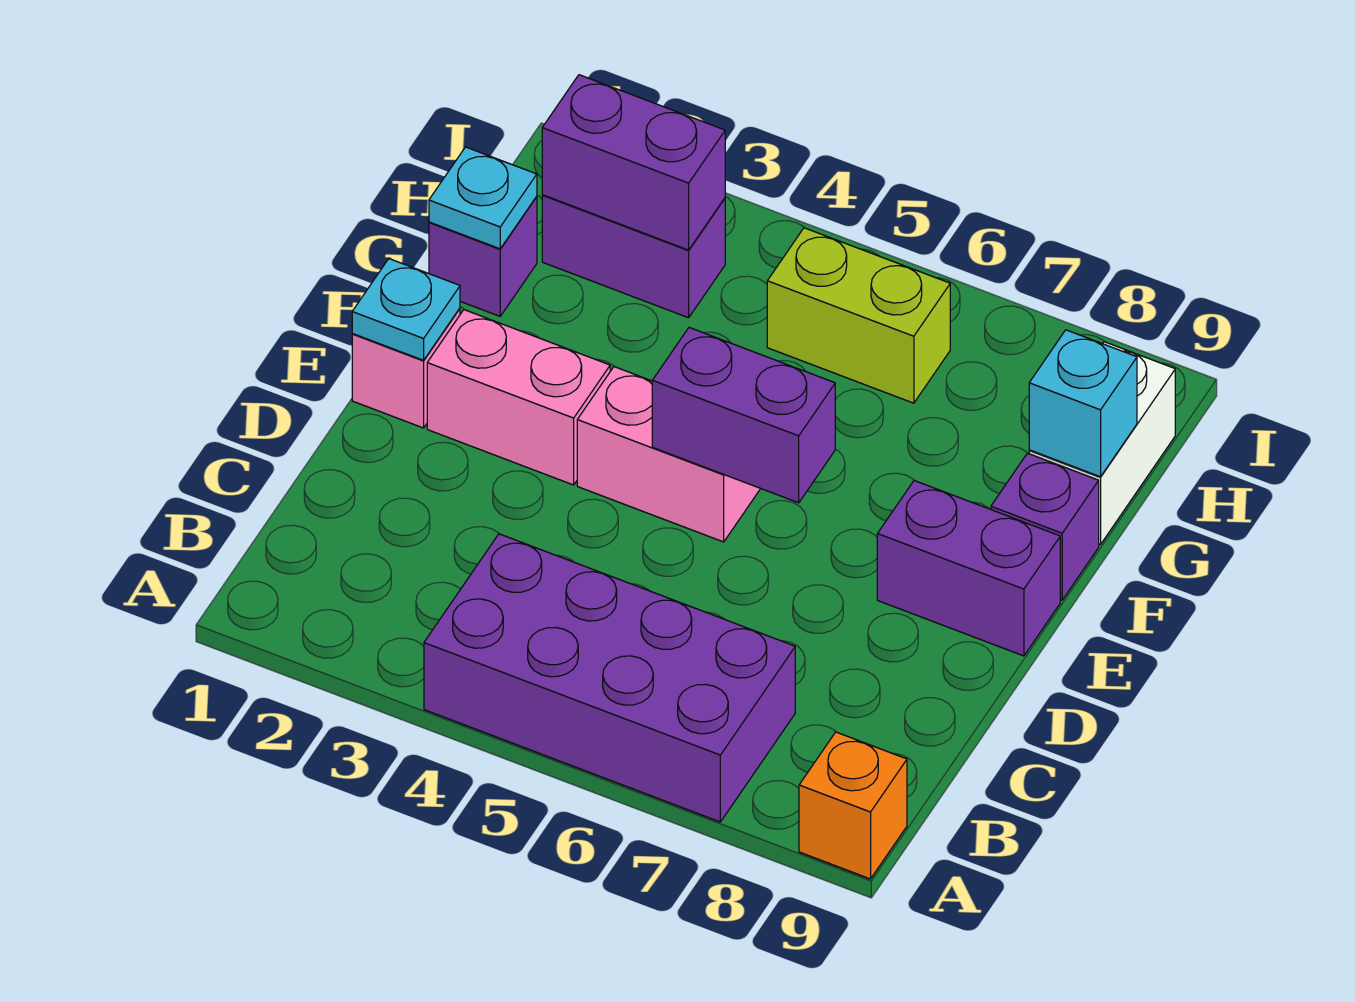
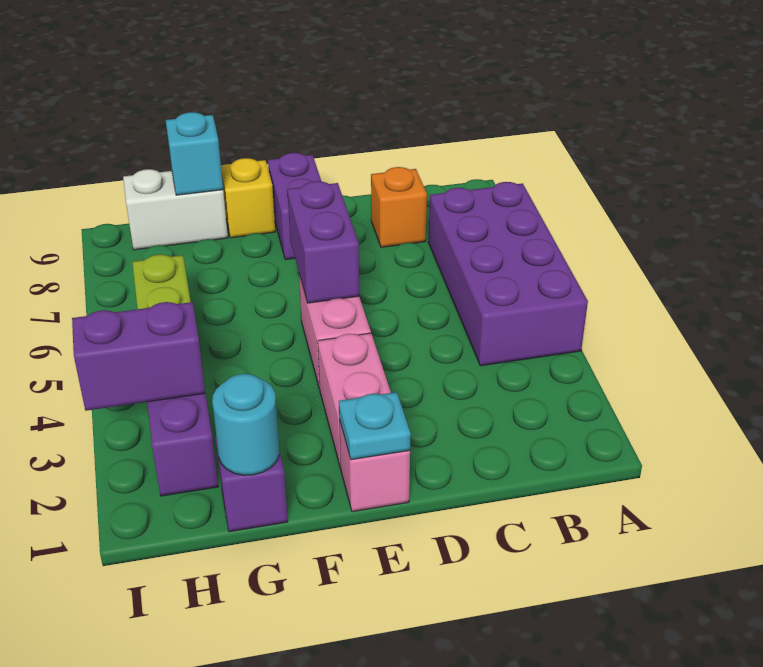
orange 1x1 brick [799,732,907,879] -> orange 1x1 brick moved to [371,167,427,247]
purple 1x1 brick [991,453,1099,600] -> yellow 1x1 brick [221,158,275,238]
cyan 1x1 plate [429,147,537,249] -> cyan 1x1 round brick [212,374,279,475]
purple 1x2 brick [542,75,725,250] -> purple 1x2 brick turned to [72,302,205,411]

